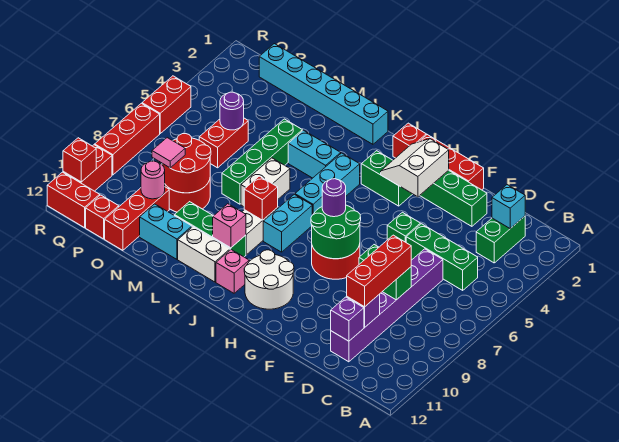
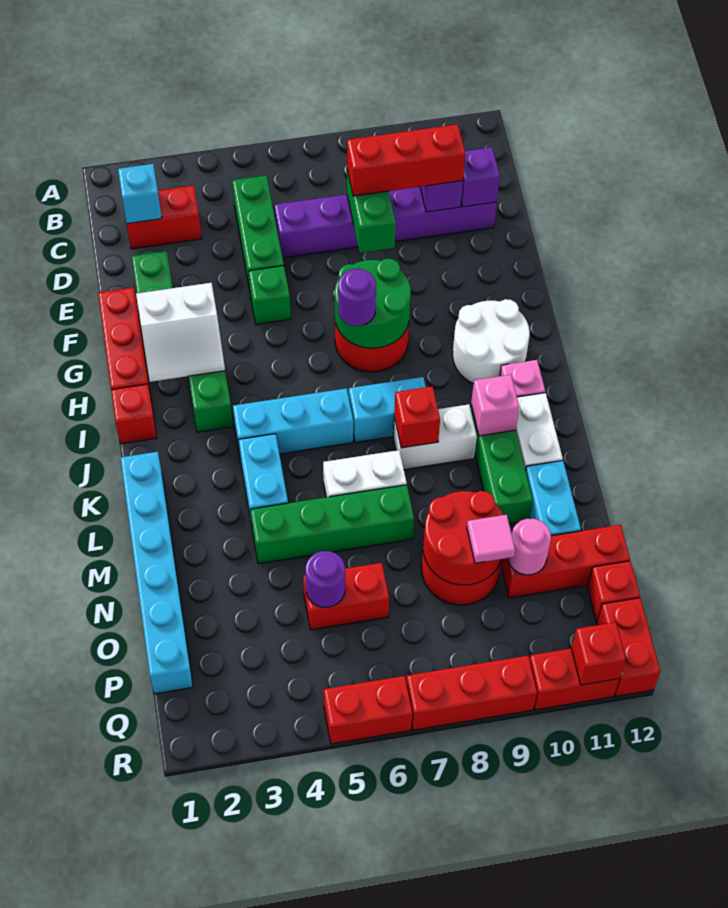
green 1x2 brick [476,216,525,263] -> red 1x2 brick [127,185,202,249]

